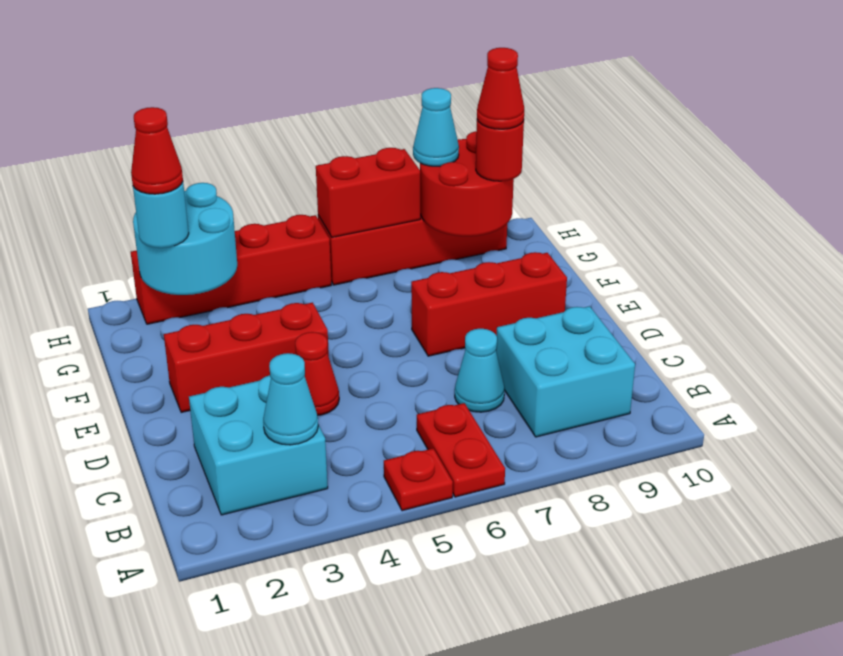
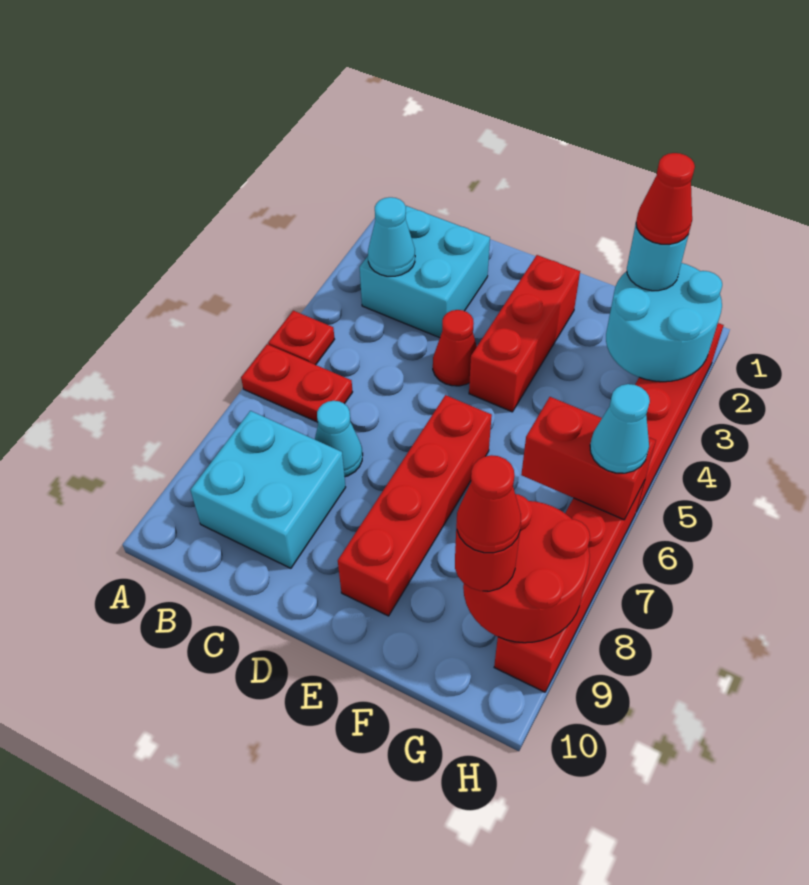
red 1x3 brick [411,252,567,356] -> red 1x4 brick [338,395,492,616]
red 1x2 brick [316,148,420,237] -> red 1x2 brick turned to [521,397,656,520]
cyan 1x1 cone [413,88,459,166] -> cyan 1x1 cone moved to [590,384,650,473]

